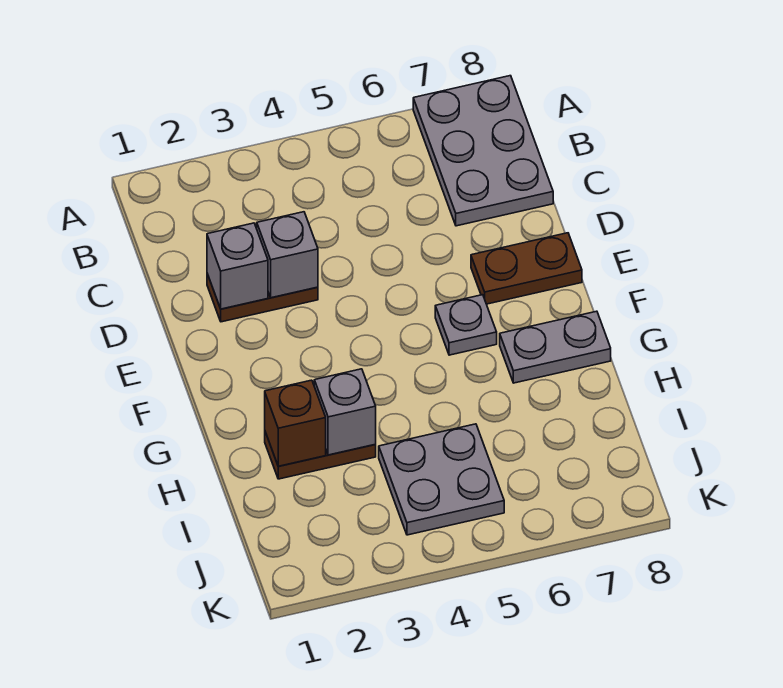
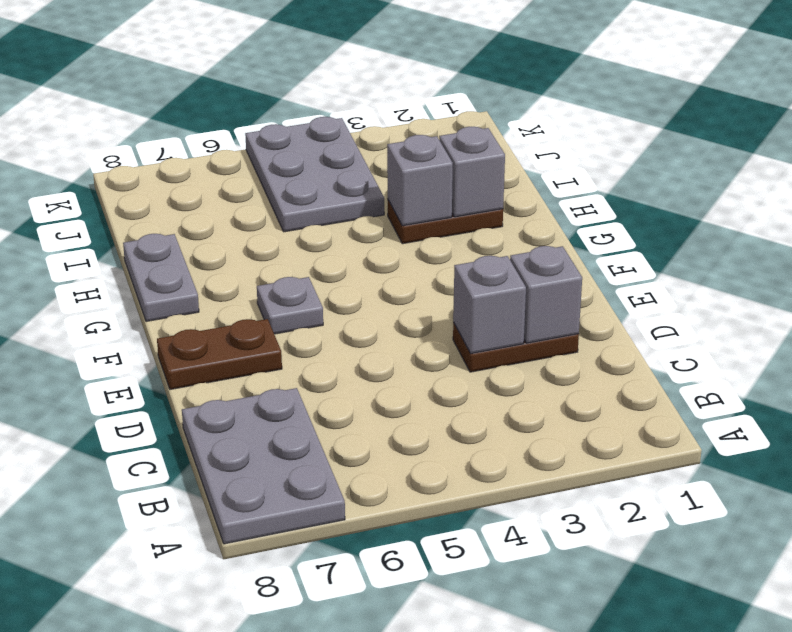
grey 1x2 plate [500,311,611,383] -> grey 1x2 plate turned to [123,234,199,321]
brown 1x1 brick [265,380,326,466] -> grey 1x1 brick [439,127,505,217]
grey 2x2 plate [379,424,504,535] -> grey 2x3 plate [245,117,384,232]

